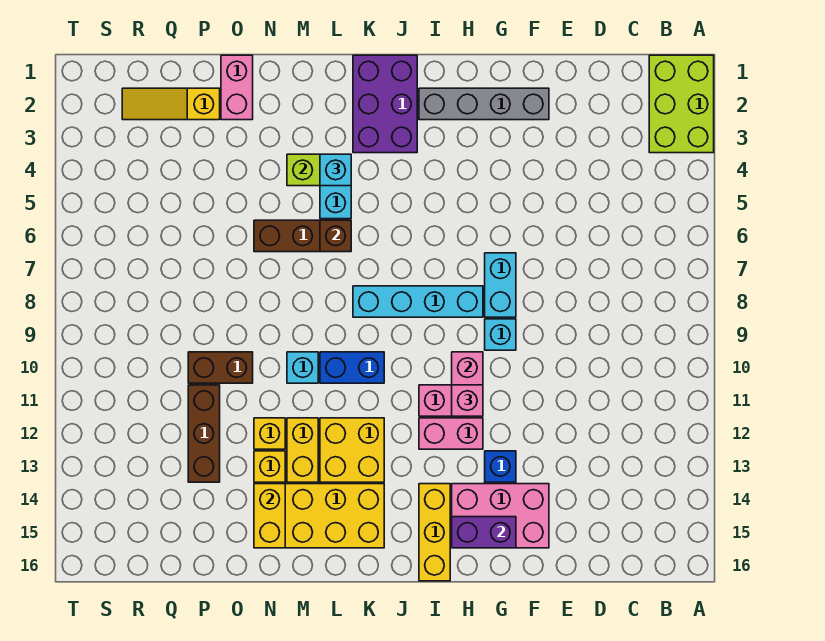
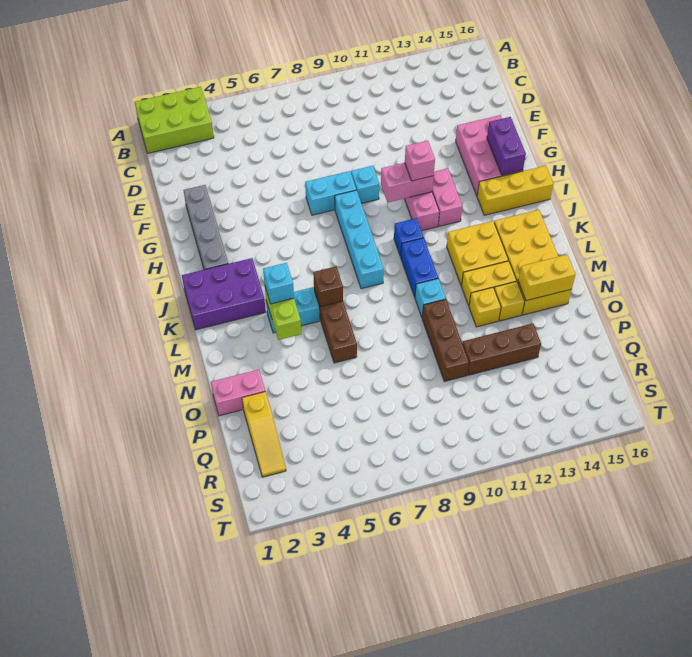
blue 1x1 brick [485,451,516,482] -> blue 1x1 brick moved to [394,218,424,257]
brown 1x2 brick [188,352,253,383] -> brown 1x3 brick [422,299,469,381]

